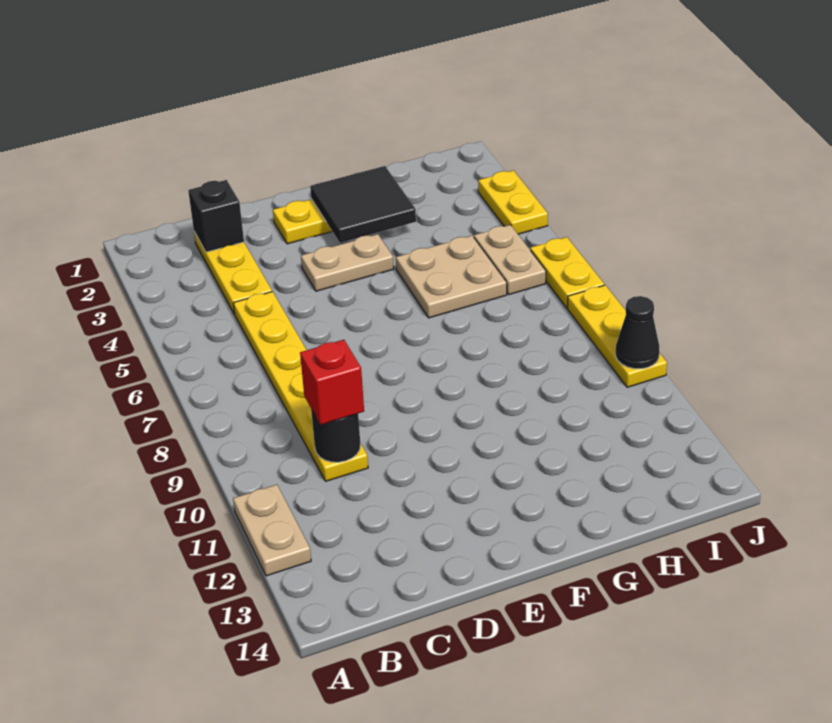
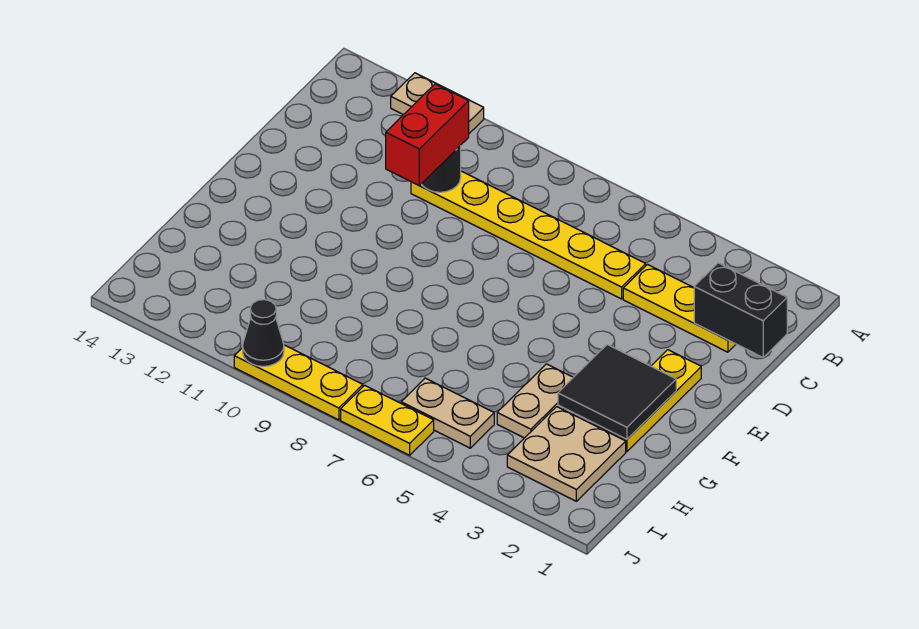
black 1x1 brick [188,180,244,252] -> black 1x2 brick [694,263,787,357]
red 1x1 brick [300,340,364,425] -> red 1x2 brick [386,84,469,186]
tan 1x2 plate [301,234,394,291] -> tan 1x2 plate moved to [497,364,573,438]
tan 2x2 plate [396,236,507,318] -> tan 2x2 plate moved to [507,407,626,501]
yellow 1x2 plate [478,170,548,234] -> none

